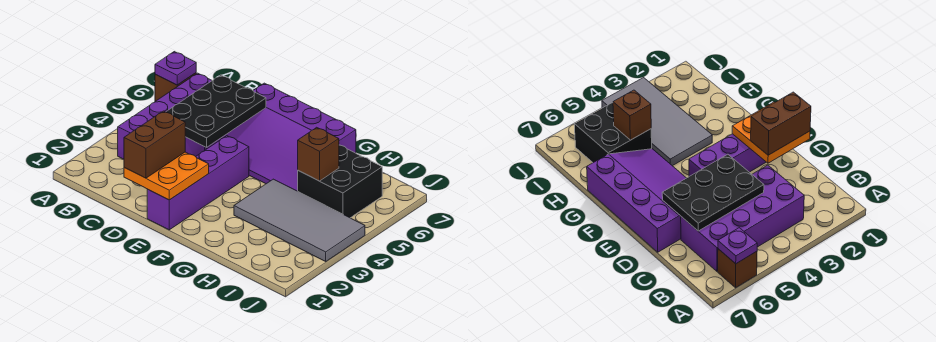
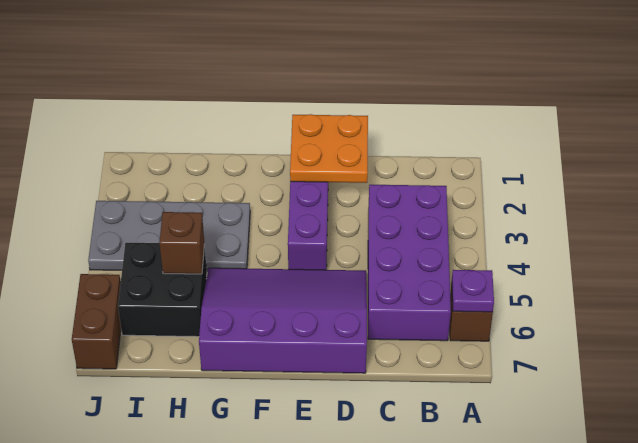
black 2x3 plate [166,75,266,147] -> none
brown 1x2 brick [124,111,185,178] -> brown 1x2 brick moved to [72,274,121,369]
grey 2x4 tile [234,179,365,261] -> grey 2x4 plate [88,201,250,272]

